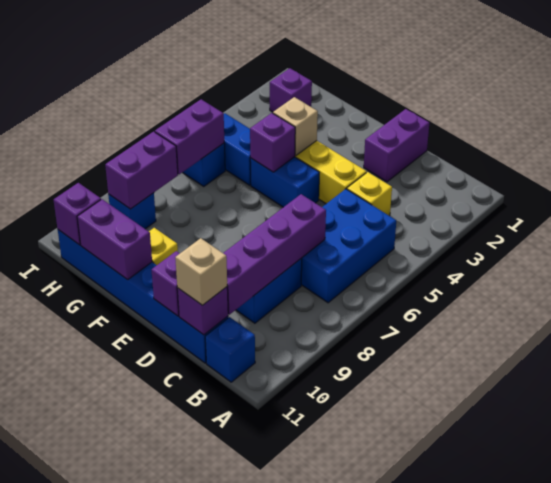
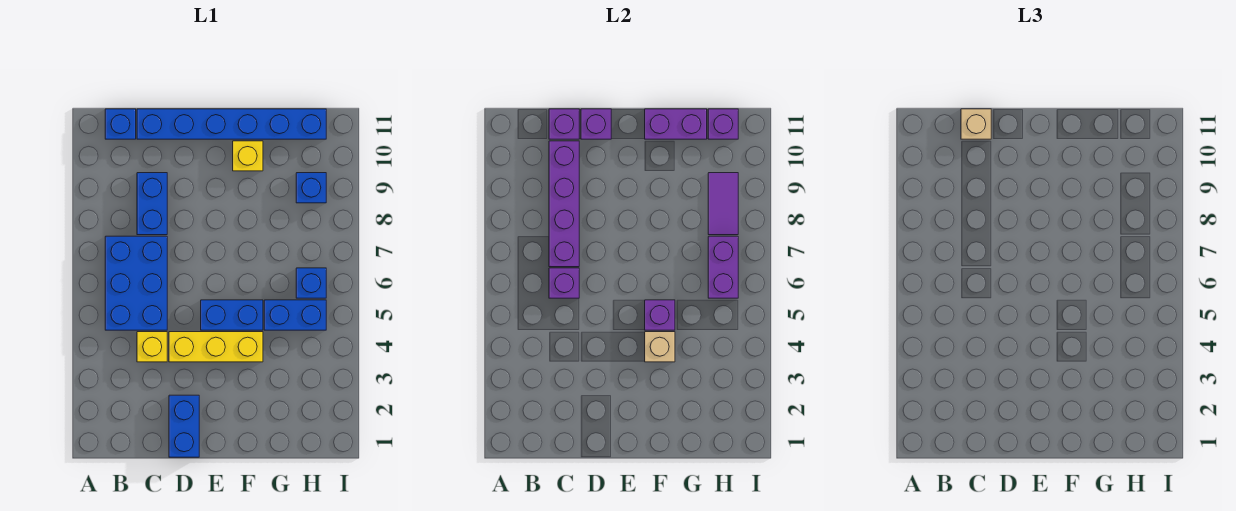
purple 1x2 brick [364,109,429,182] -> blue 1x2 brick [169,395,199,457]
purple 1x1 brick [270,68,312,112] -> purple 1x1 brick moved to [549,268,579,298]
purple 1x2 brick [105,132,178,209] -> purple 1x2 tile [708,173,738,235]

